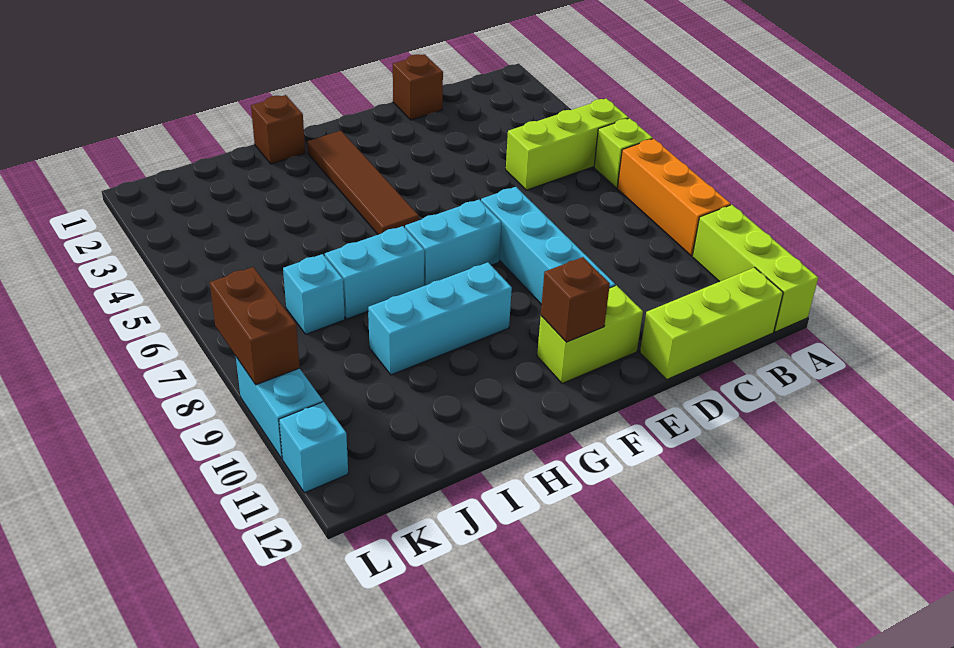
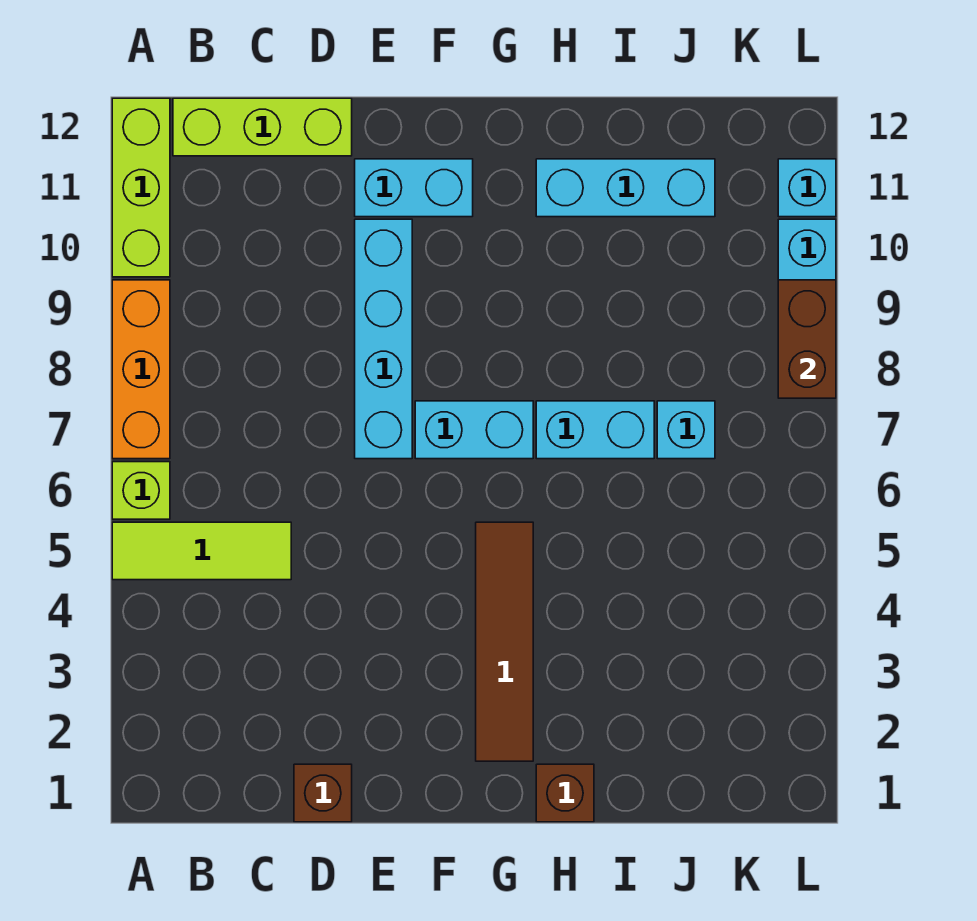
lime 1x3 brick [506,99,628,190] -> lime 1x3 tile [112,522,291,580]
lime 1x2 brick [537,285,643,384] -> cyan 1x2 brick [355,159,473,217]
brown 1x1 brick [541,257,610,342] -> none
cyan 1x3 brick [368,262,512,375] -> cyan 1x3 brick moved to [536,159,715,217]

